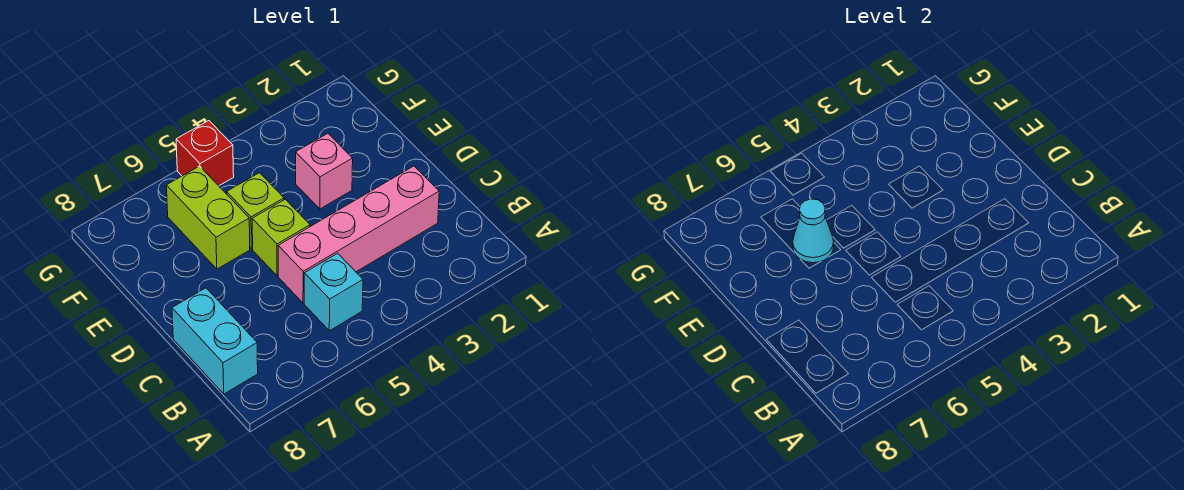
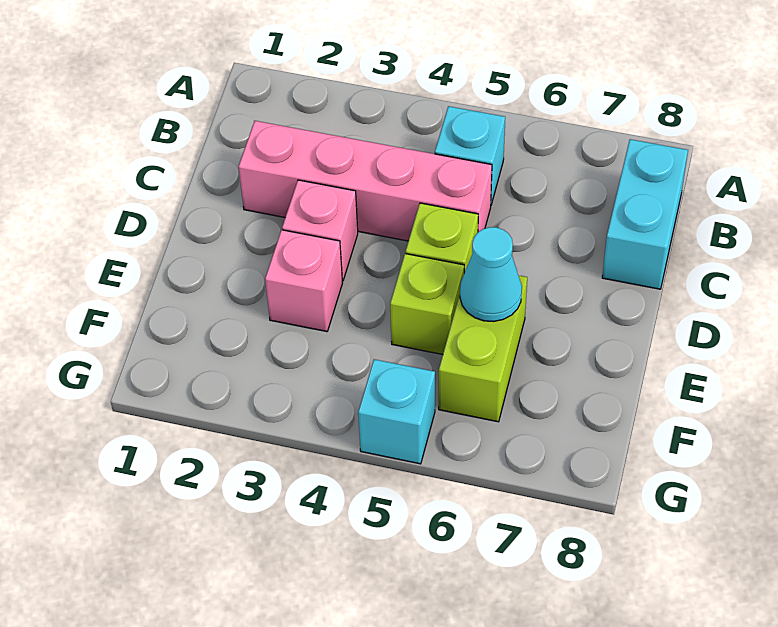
none -> pink 1x1 brick [282,180,358,281]
red 1x1 brick [176,121,234,186] -> cyan 1x1 brick [358,359,435,464]

